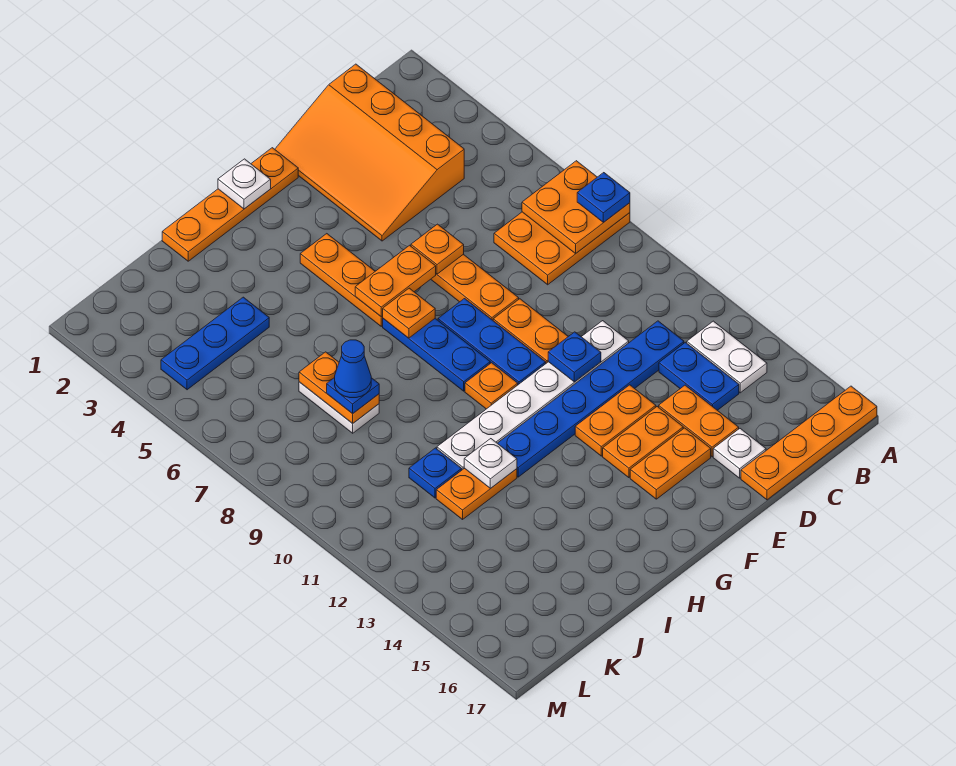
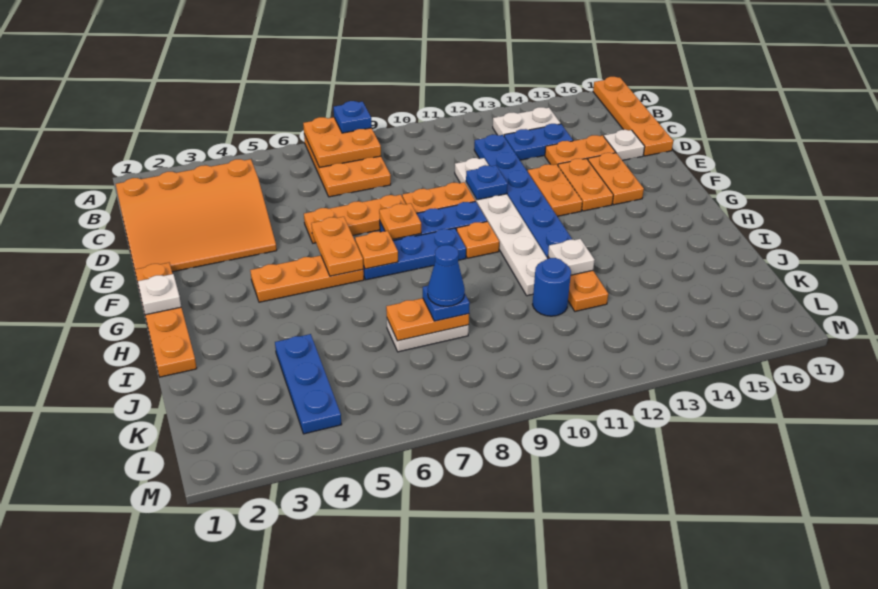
orange 1x1 plate [411,224,464,274] -> orange 1x1 plate moved to [379,203,421,240]
blue 1x1 plate [409,448,462,498] -> blue 1x1 round brick [532,258,571,316]

